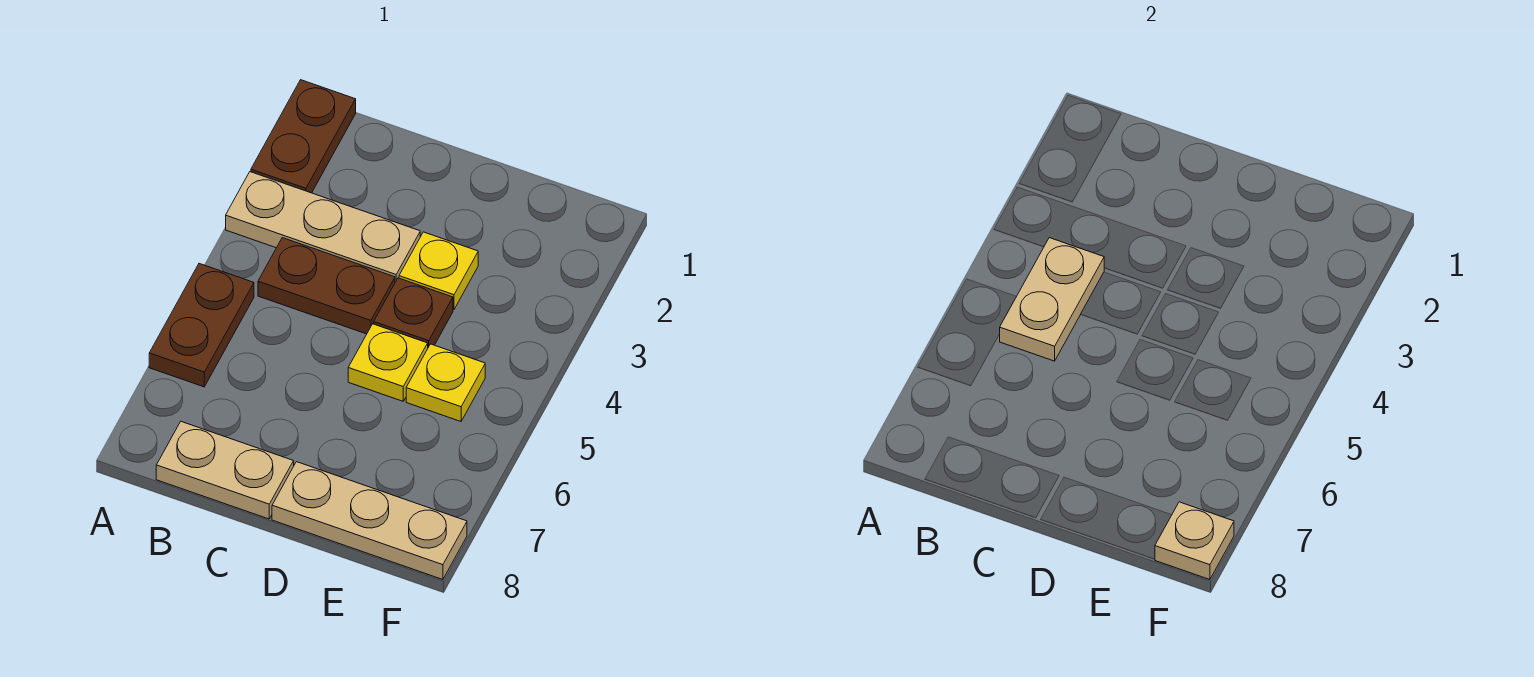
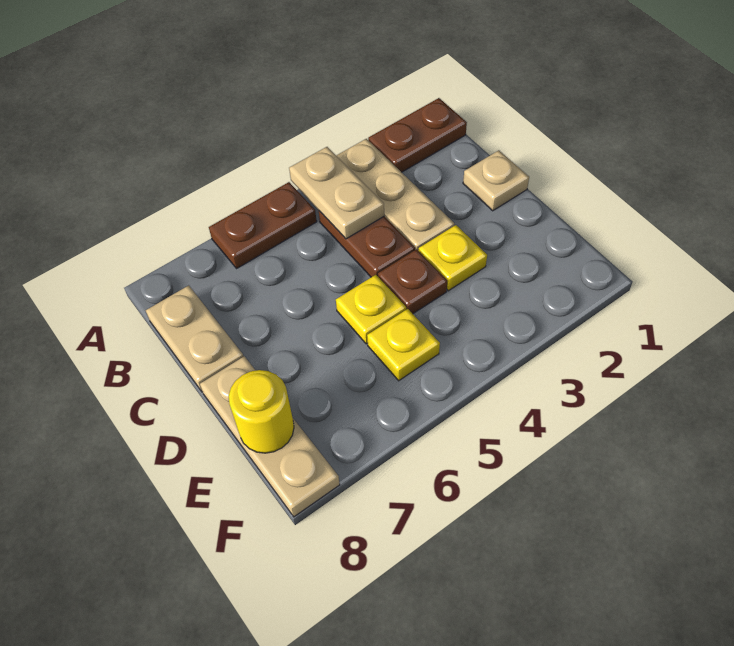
tan 1x2 plate [999,238,1104,361] -> tan 1x2 plate turned to [289,147,384,239]
none -> yellow 1x1 round brick [229,370,294,453]
tan 1x1 plate [1155,502,1234,580] -> tan 1x1 plate moved to [463,150,529,211]

